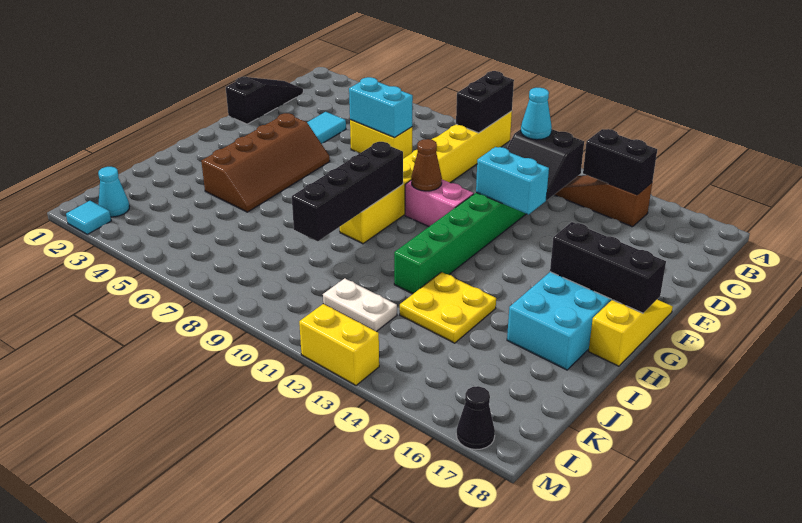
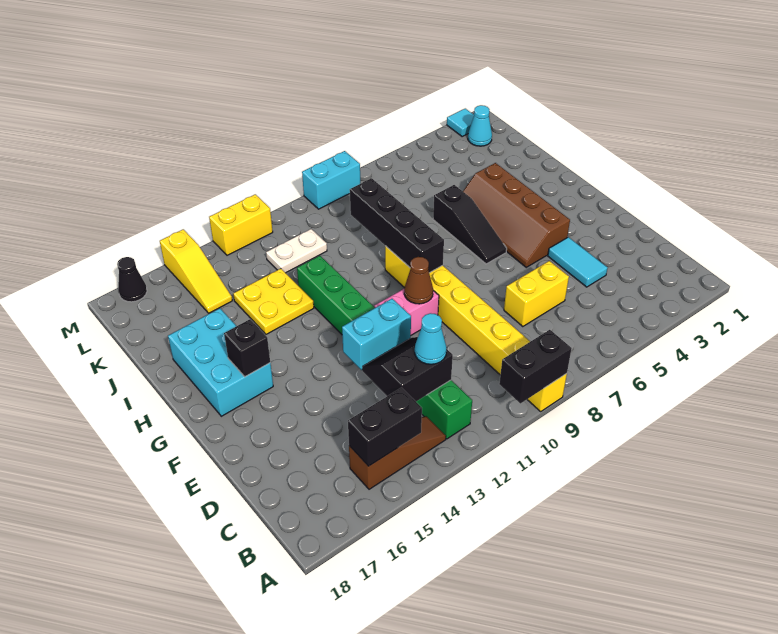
black 1x2 brick [456,71,514,133] -> black 1x2 brick turned to [499,330,572,403]
black 1x3 slope [226,77,303,124] -> black 1x3 slope moved to [433,185,507,264]
cyan 1x2 brick [349,77,413,138] -> cyan 1x2 brick moved to [302,151,360,209]
yellow 1x3 slope [589,300,673,366] -> yellow 1x3 slope moved to [160,229,232,313]
black 1x3 brick [550,222,666,313] -> black 1x1 brick [224,319,270,377]

